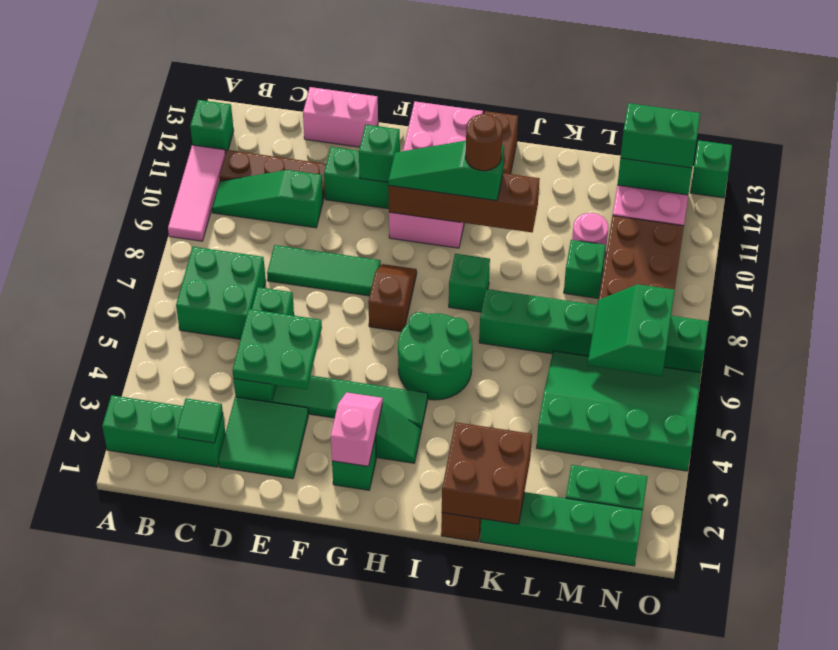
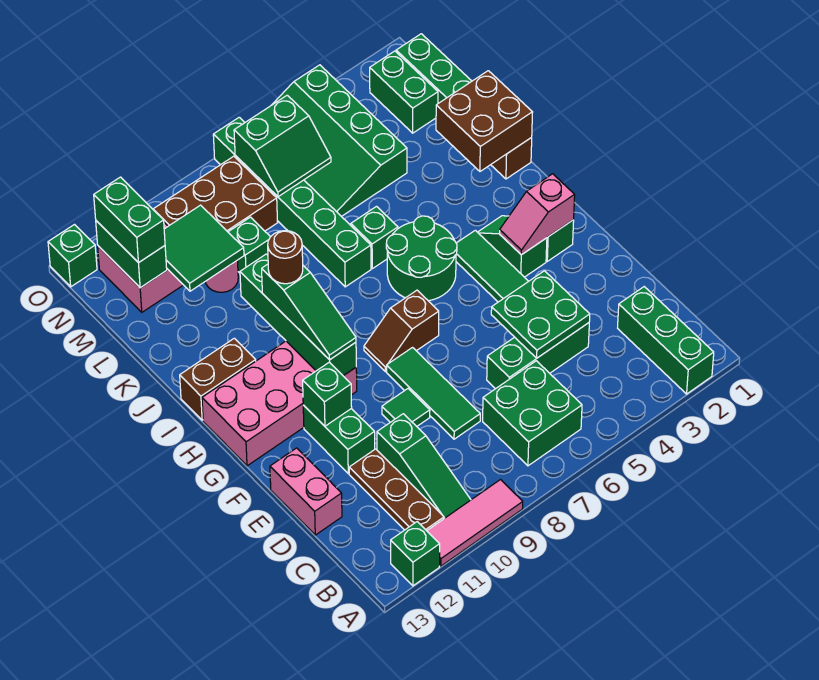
green 1x1 tile [177,398,223,443] -> green 1x1 tile moved to [382,389,430,426]
green 2x2 tile [219,397,308,479] -> green 2x2 tile moved to [164,205,244,291]
brown 1x4 brick [388,173,540,232] -> green 1x4 brick [240,254,356,376]
green 1x1 brick [449,254,490,312] -> green 1x1 brick moved to [351,207,398,269]

